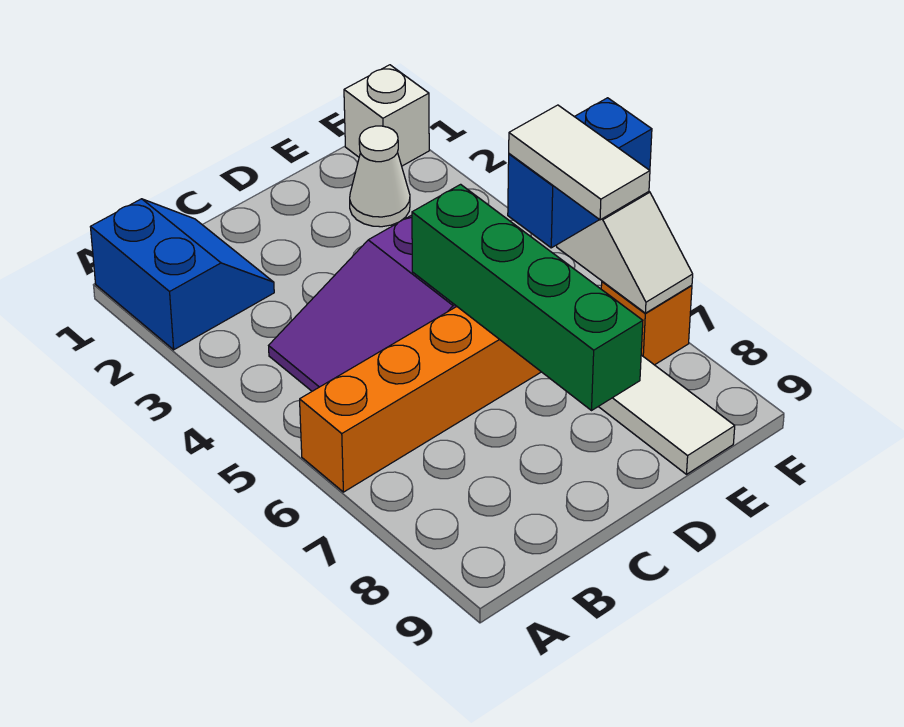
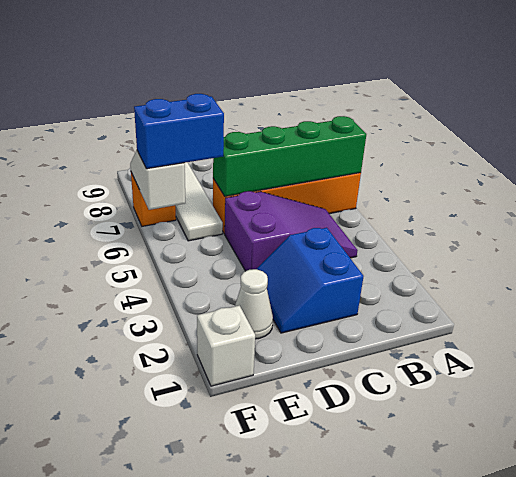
blue 2x2 slope [91,199,274,350] -> blue 2x2 slope moved to [257,228,364,333]
green 1x4 brick [412,184,643,410] -> green 1x4 brick turned to [213,116,366,196]
white 1x2 tile [509,105,650,220] -> none

